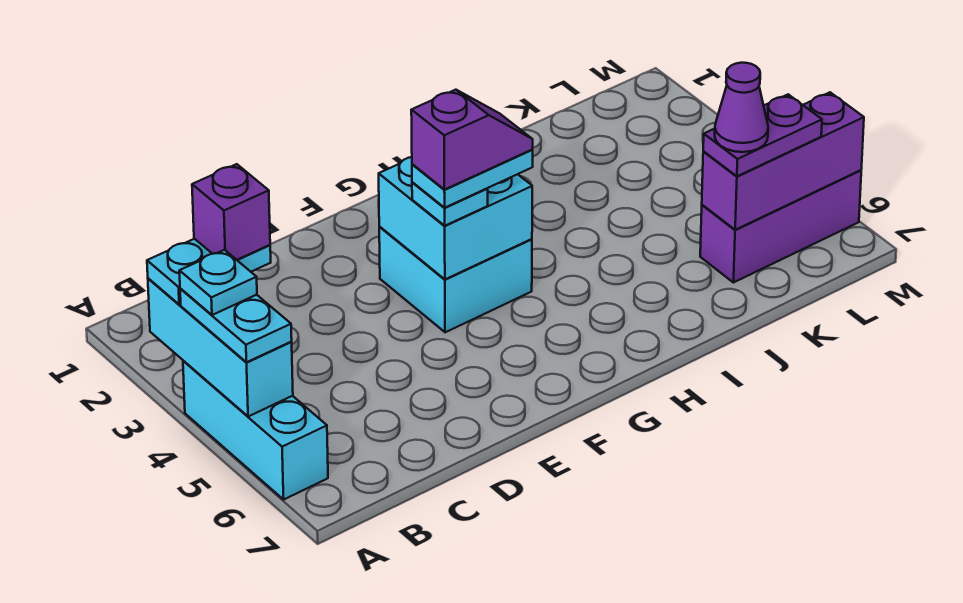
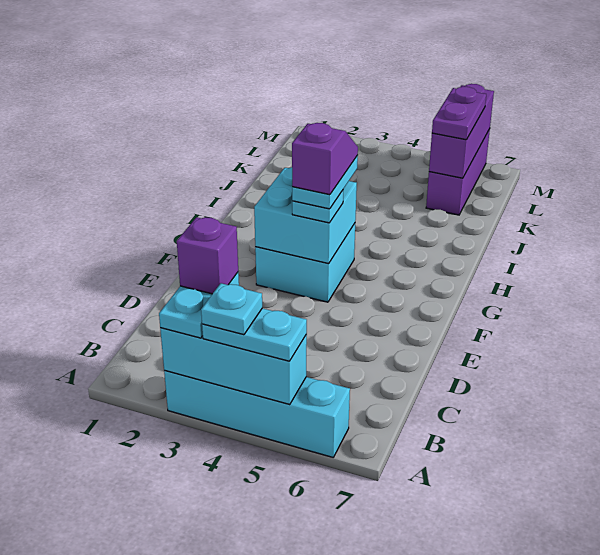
cyan 1x3 brick [183,361,328,499] -> cyan 1x4 brick [164,370,350,457]
purple 1x1 cone [715,63,768,152] -> none

